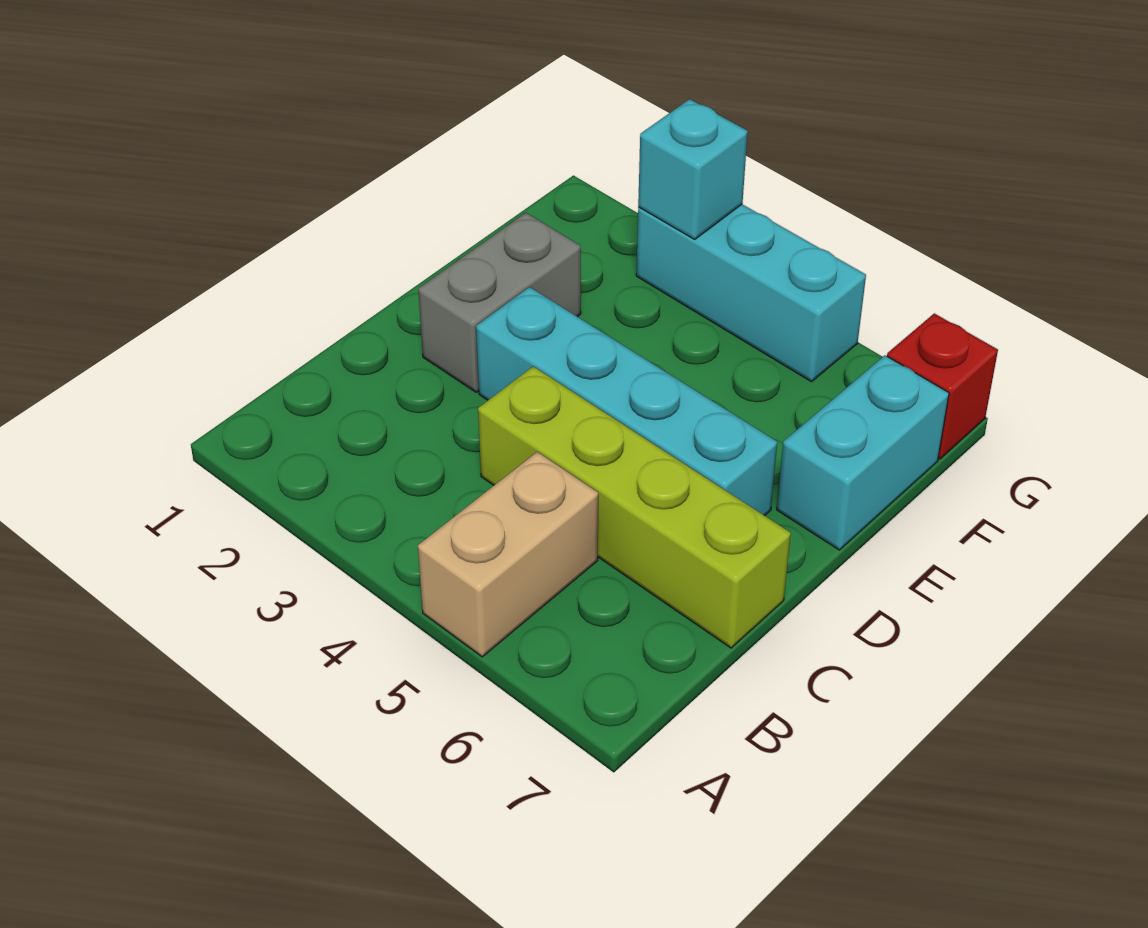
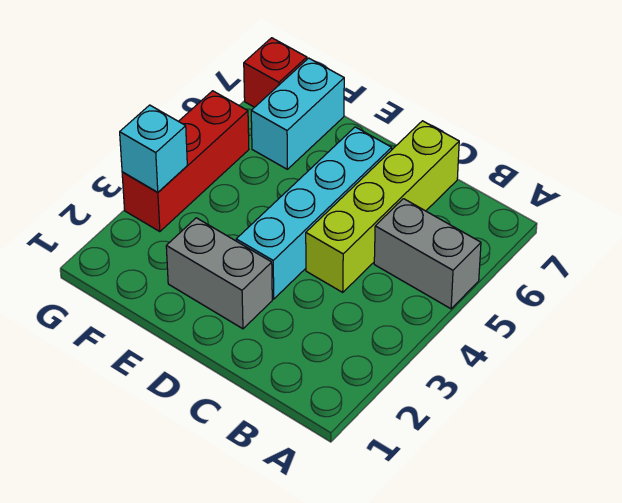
tan 1x2 brick [418,452,598,657] -> grey 1x2 brick [374,199,481,309]
cyan 1x2 brick [777,355,949,550] -> cyan 1x2 brick turned to [251,58,344,169]
cyan 1x3 brick [636,204,866,382] -> red 1x3 brick [122,91,249,232]

